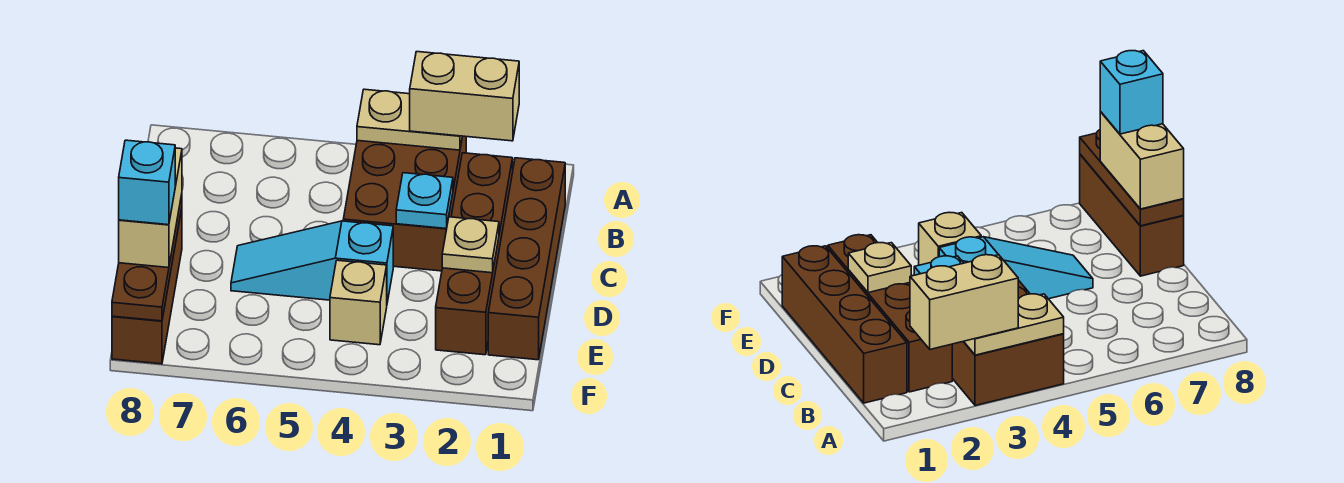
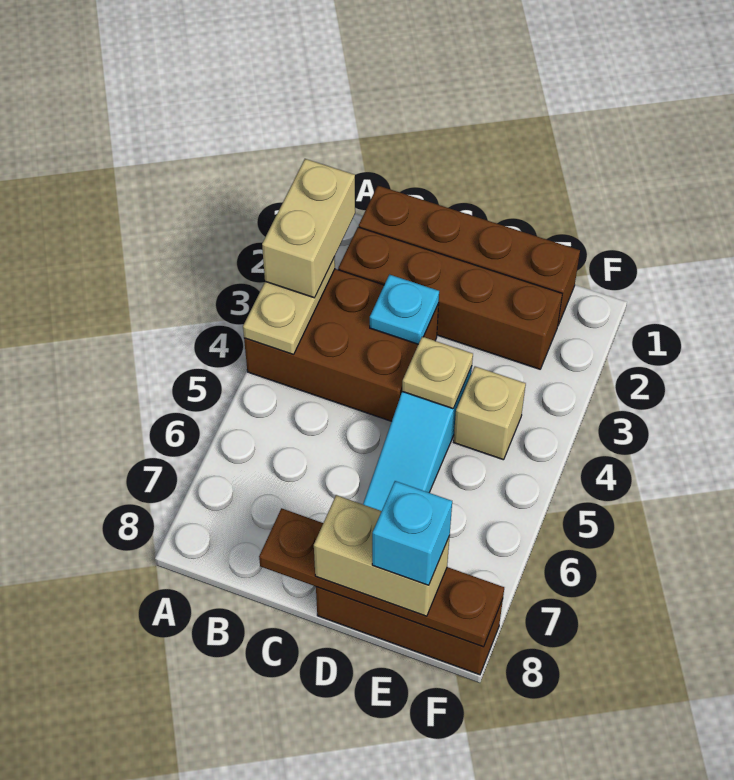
tan 1x1 plate [442,217,499,273] -> tan 1x1 plate moved to [402,337,473,409]
brown 1x3 plate [112,195,182,321] -> brown 1x4 plate [259,508,504,647]

